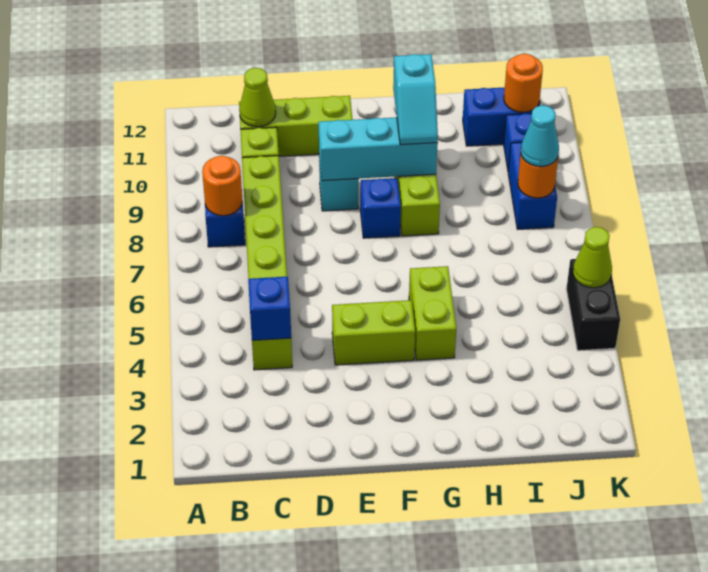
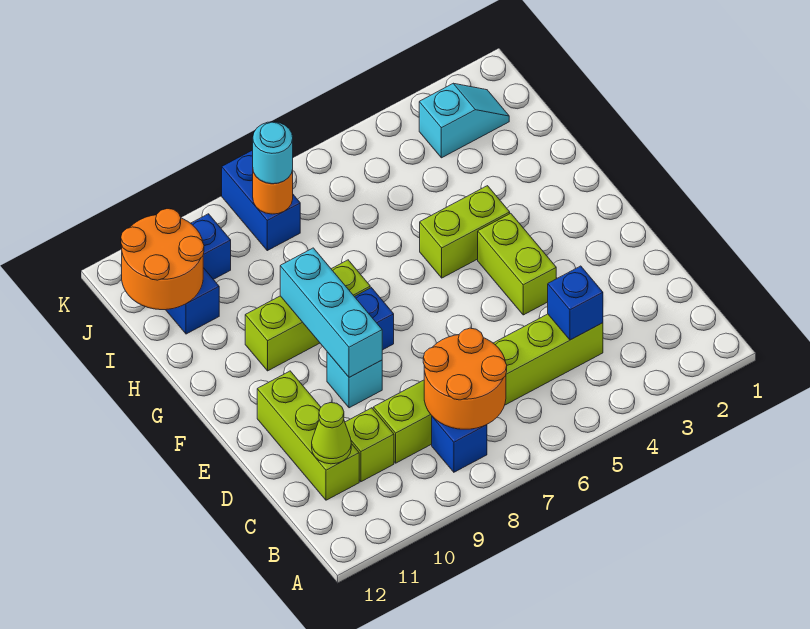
orange 1x1 round brick [202,156,242,216] -> orange 2x2 round brick [423,328,507,429]
cyan 1x2 slope [393,54,438,145] -> cyan 1x2 slope moved to [419,83,509,158]
blue 1x2 brick [508,142,557,229] -> blue 1x2 brick turned to [222,150,300,251]
cyan 1x1 cone [521,105,559,167] -> cyan 1x1 round brick [253,122,293,184]
orange 1x1 round brick [504,54,543,112] -> orange 2x2 round brick [121,209,204,310]
black 1x2 brick [567,259,620,351] -> none
lime 1x1 cone [573,227,612,288] -> none

